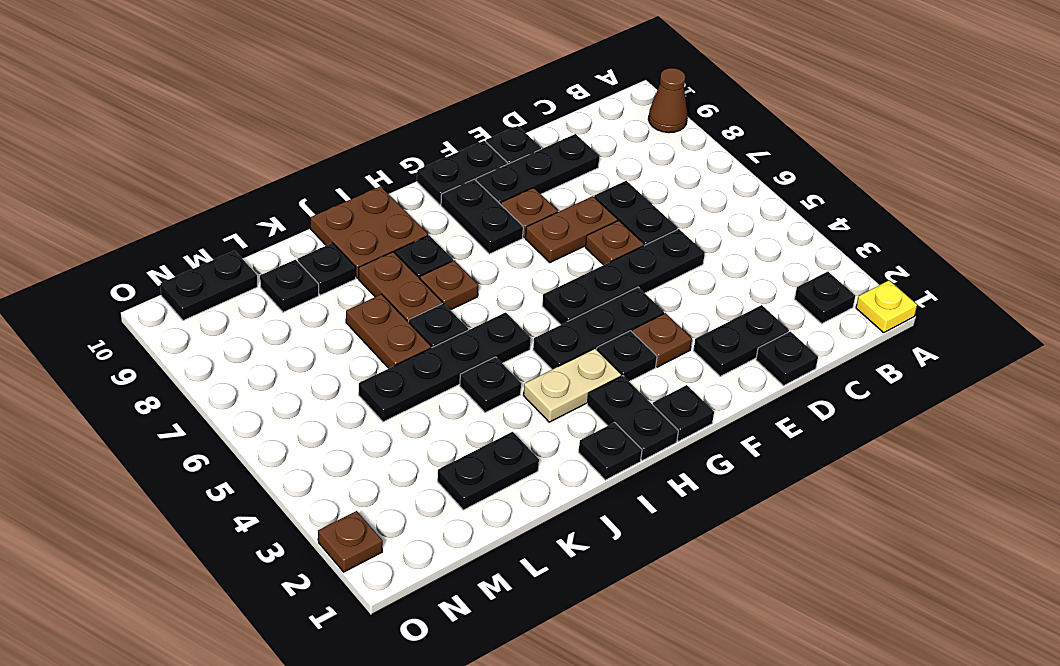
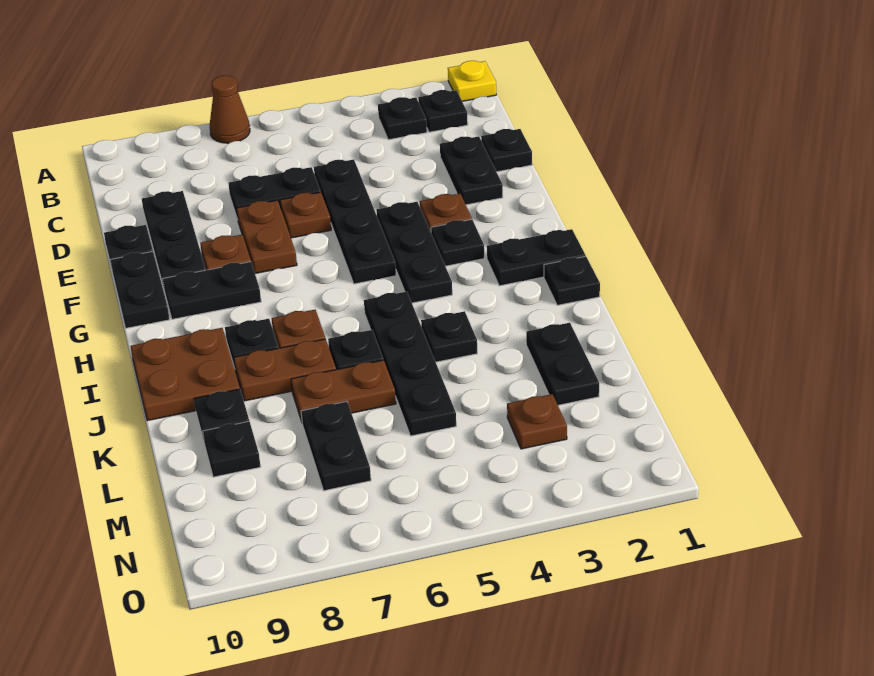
brown 1x1 cone [648,68,688,133] -> brown 1x1 cone moved to [210,76,250,143]
black 1x1 plate [653,385,714,441] -> black 1x1 plate moved to [378,97,427,140]
tan 1x2 plate [523,348,621,422] -> none
black 1x2 plate [160,251,257,320] -> black 1x2 plate moved to [301,402,371,491]
brown 1x1 plate [318,511,383,572] -> brown 1x1 plate moved to [507,394,567,449]

